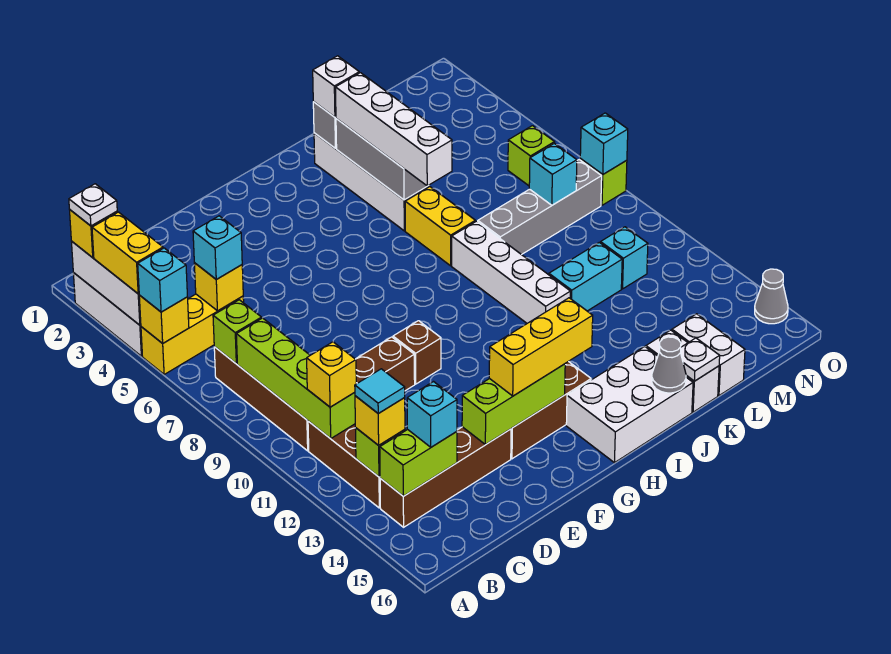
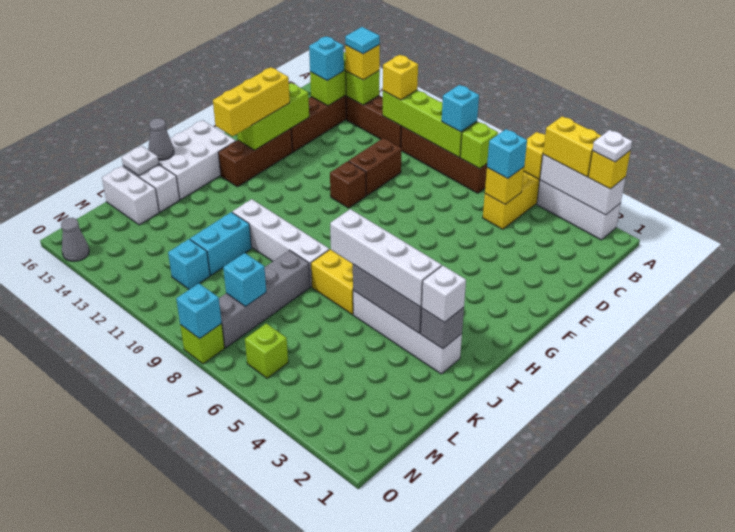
cyan 1x1 brick [138,248,187,312] -> cyan 1x1 brick moved to [442,85,479,132]

